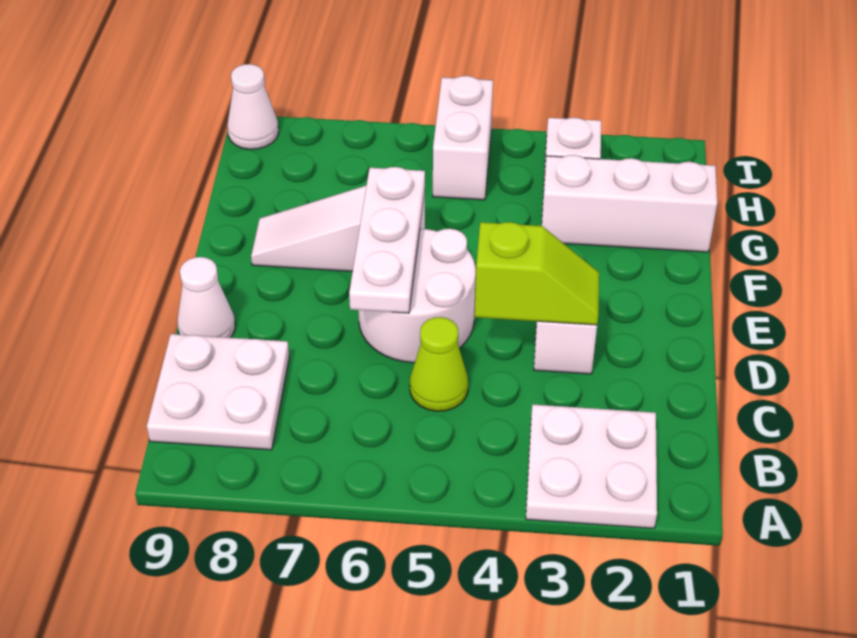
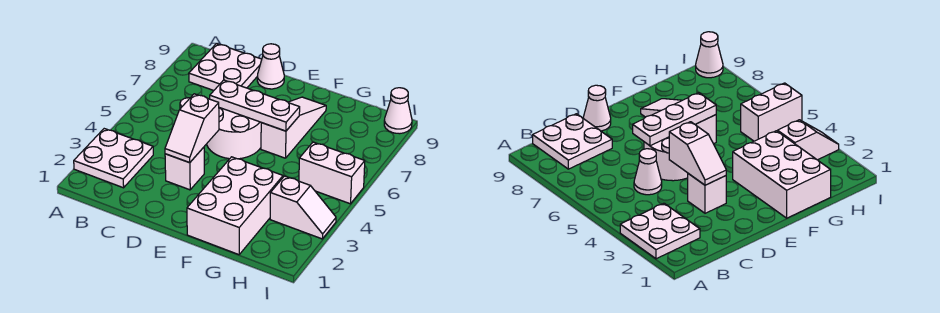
lime 1x1 cone [410,317,468,411] -> white 1x1 cone [634,149,662,195]
lime 1x2 slope [475,222,599,325] -> white 1x2 slope [165,94,219,163]
white 1x3 brick [542,155,717,252] -> white 2x3 brick [187,157,283,255]

